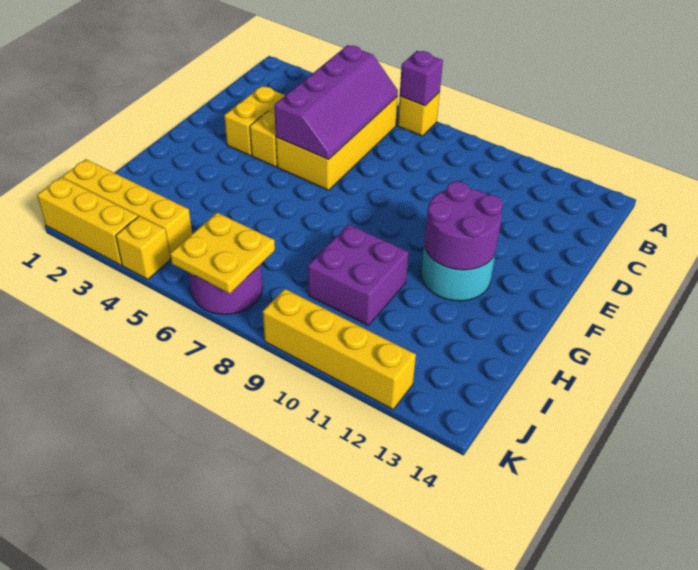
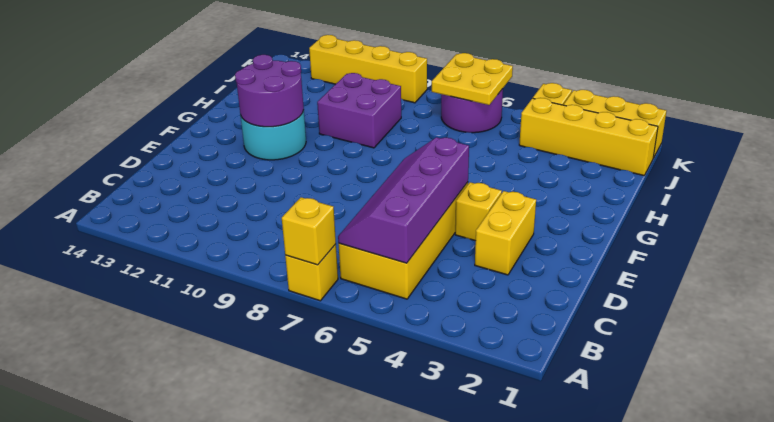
purple 1x1 brick [400,51,443,106] -> yellow 1x1 brick [282,197,336,265]

